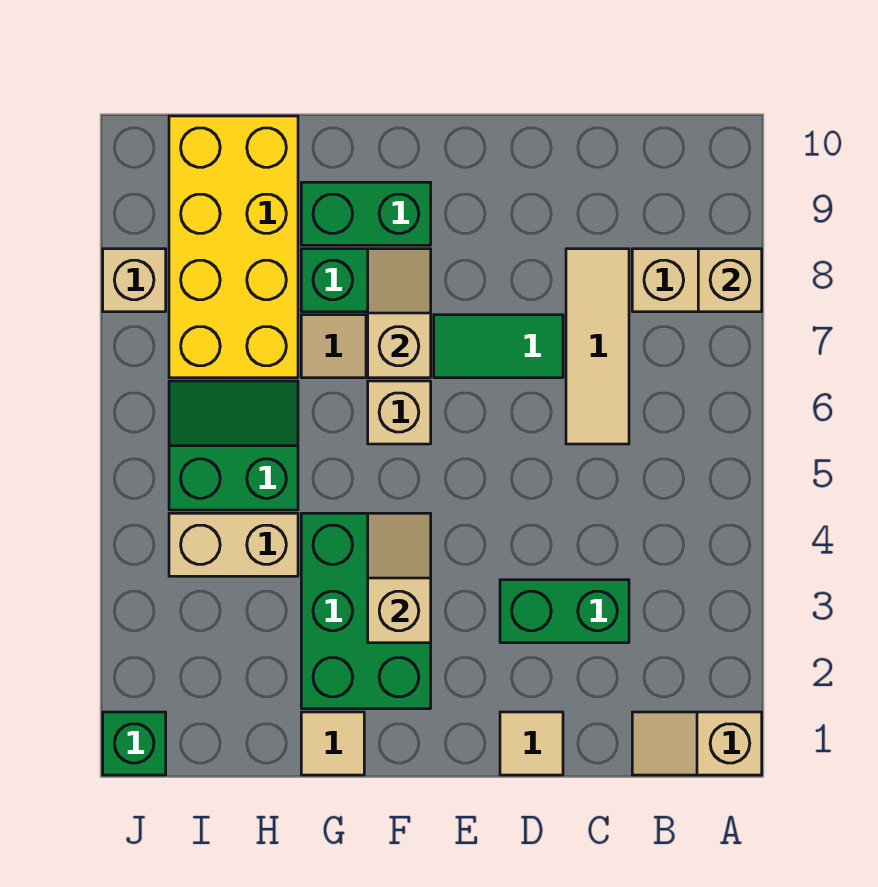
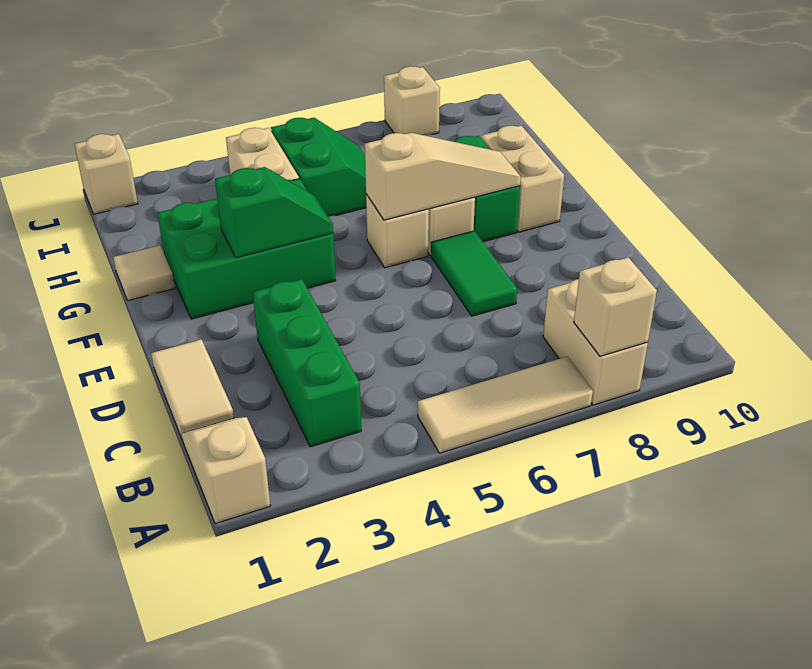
green 1x2 brick [500,580,629,643] -> green 1x3 brick [253,279,361,447]
tan 1x3 tile [566,249,629,444] -> tan 1x3 tile moved to [418,357,593,453]
tan 1x1 tile [500,712,563,775] -> tan 1x2 tile [151,339,234,439]
tan 1x2 slope [368,513,431,643] -> green 1x2 slope [215,167,333,258]
tan 1x2 slope [368,249,431,378] -> tan 1x3 slope [365,133,521,220]
green 1x2 brick [301,182,431,245] -> tan 1x2 brick [481,126,564,232]
yellow 2x4 brick [169,116,298,378] -> none
green 1x1 brick [103,712,166,775] -> tan 1x1 brick [74,134,138,214]

